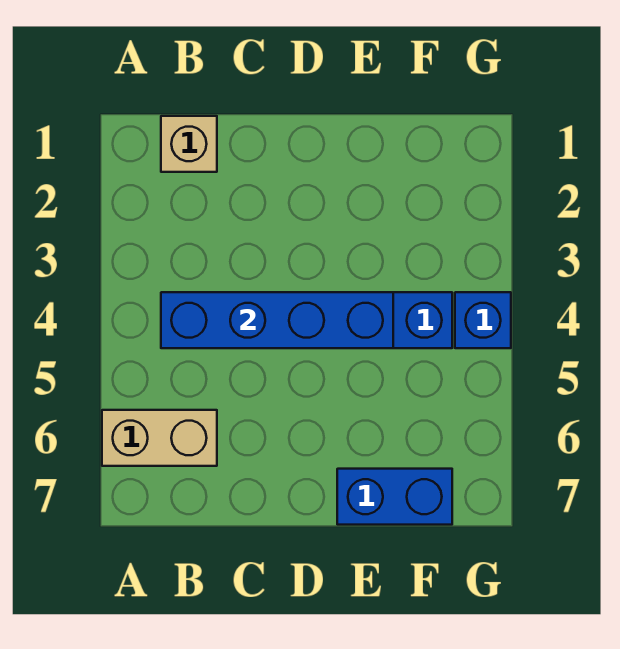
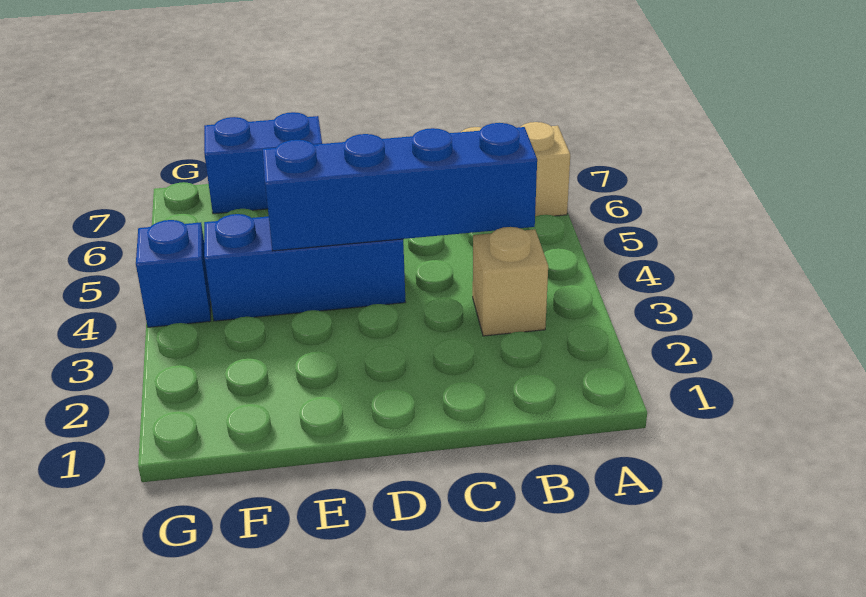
tan 1x1 brick [161,116,217,172] -> tan 1x1 brick moved to [473,227,548,336]

